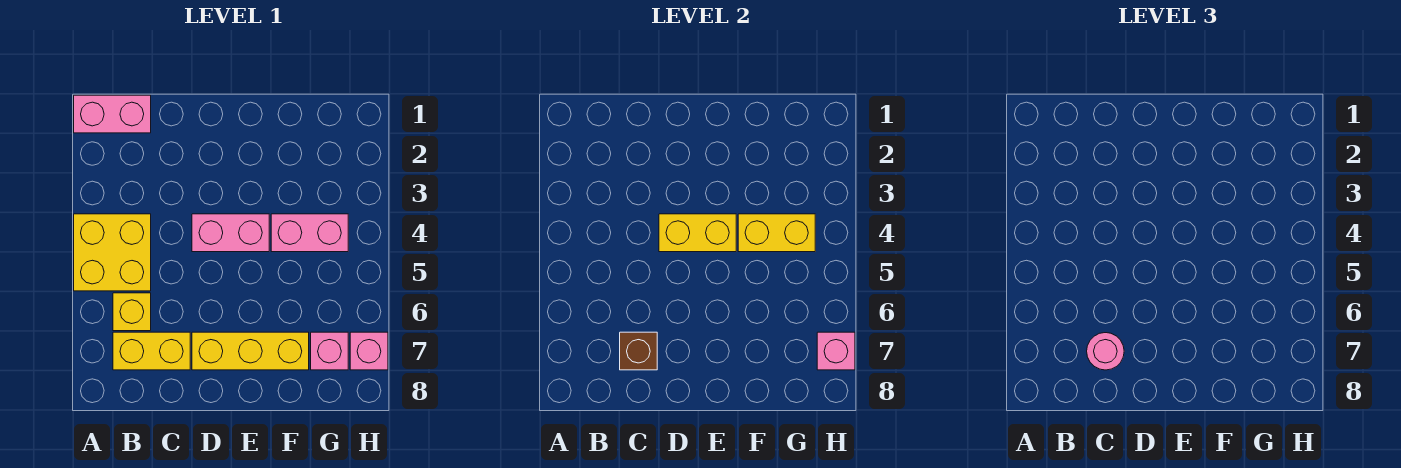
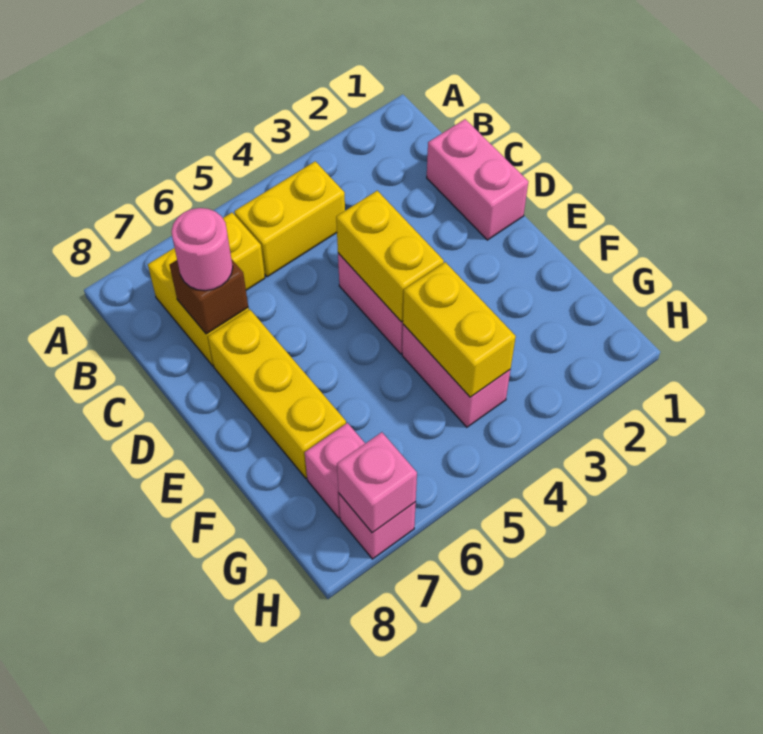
pink 1x2 brick [74,95,151,133] -> pink 1x2 brick moved to [427,119,528,240]
yellow 2x2 brick [74,214,151,291] -> yellow 1x2 brick [234,161,345,277]

